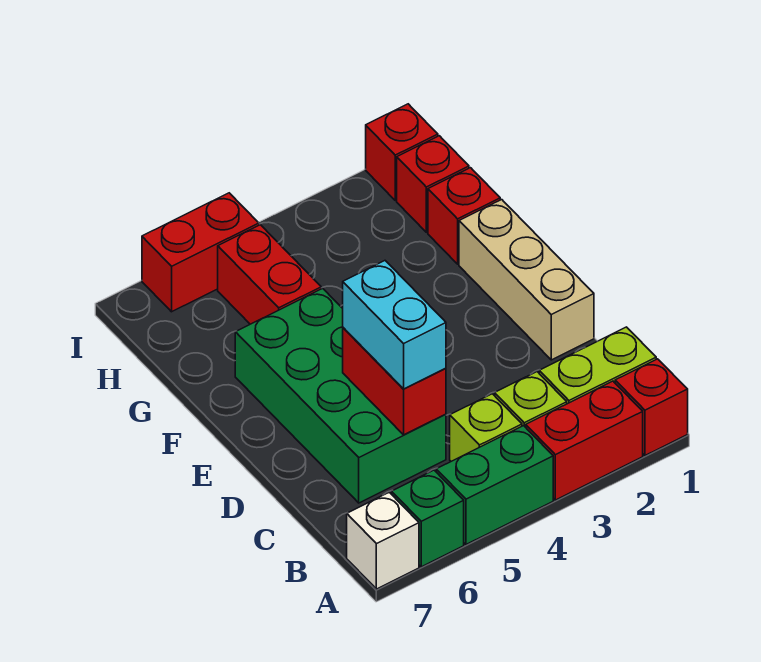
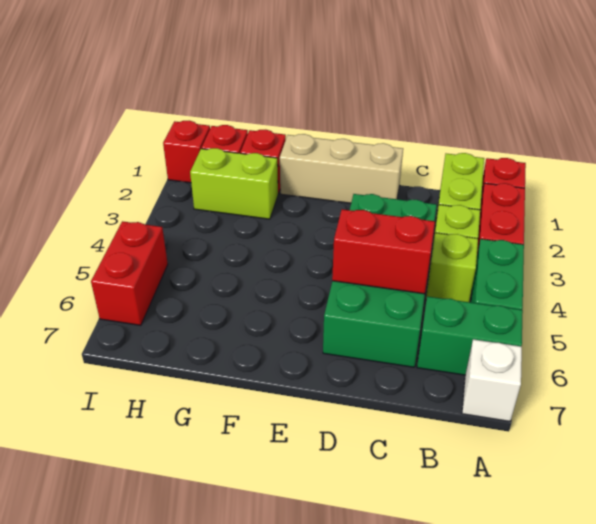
green 1x1 brick [392,470,464,567] -> green 1x2 brick [417,296,523,375]
green 2x4 brick [235,289,446,503] -> green 2x4 brick turned to [323,194,437,367]
cyan 1x2 brick [343,261,446,389] -> none
none -> lime 1x2 brick [190,148,278,219]
red 1x2 brick [218,225,321,324] -> none

